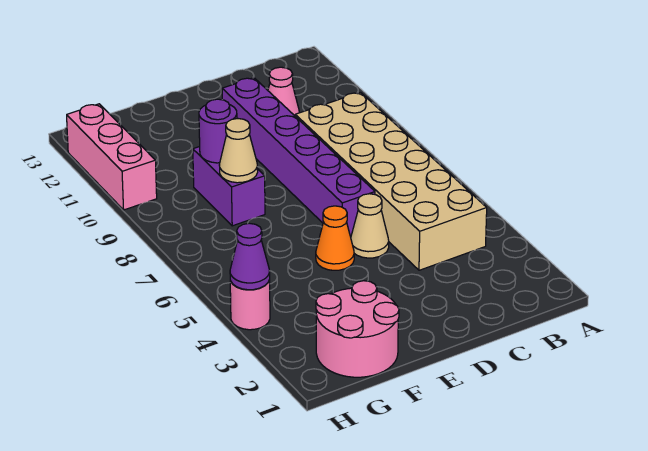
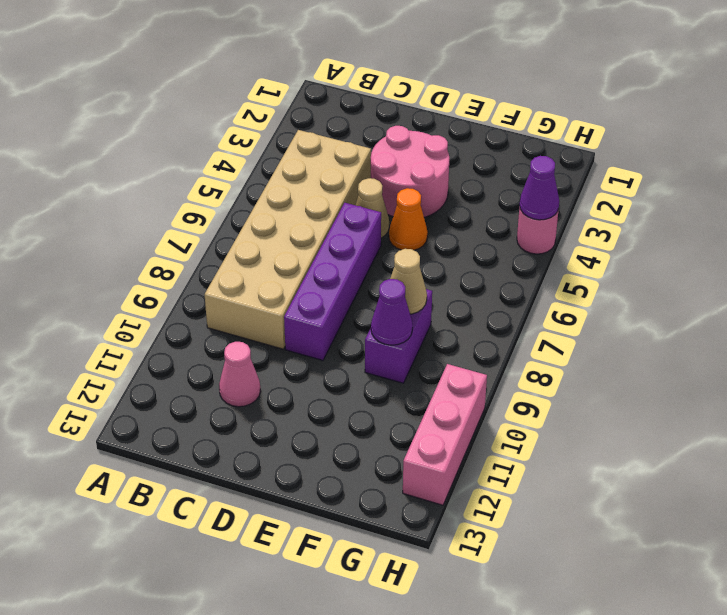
purple 1x6 brick [222,78,375,237] -> purple 1x4 brick [284,203,381,360]
pink 2x2 round brick [316,281,399,377] -> pink 2x2 round brick moved to [371,126,449,217]
purple 1x1 round brick [199,99,237,163] -> purple 1x1 cone [371,279,413,345]

